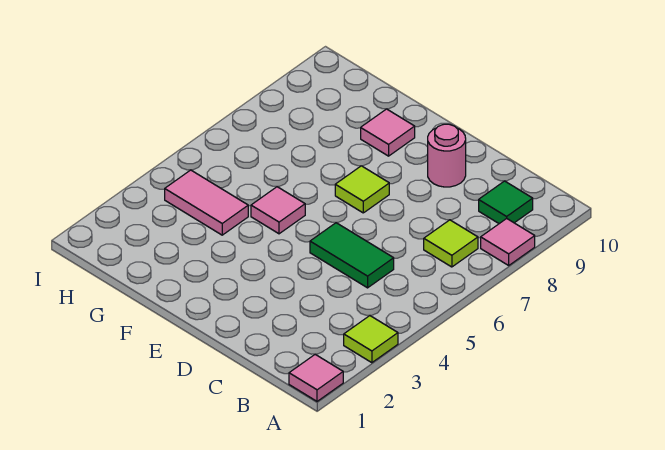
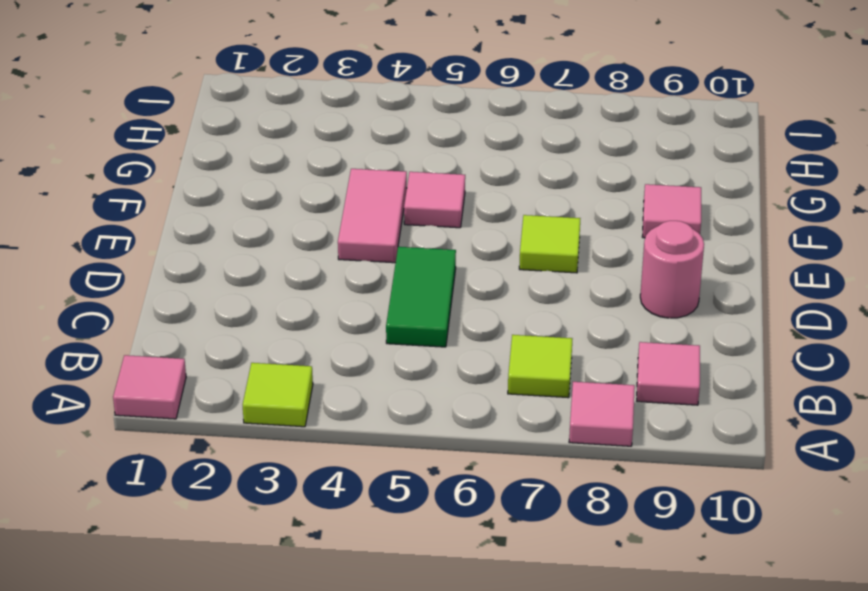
green 1x1 tile [479,181,533,224] -> pink 1x1 tile [637,342,700,405]
pink 1x2 tile [165,170,248,235] -> pink 1x2 tile moved to [338,169,407,263]

